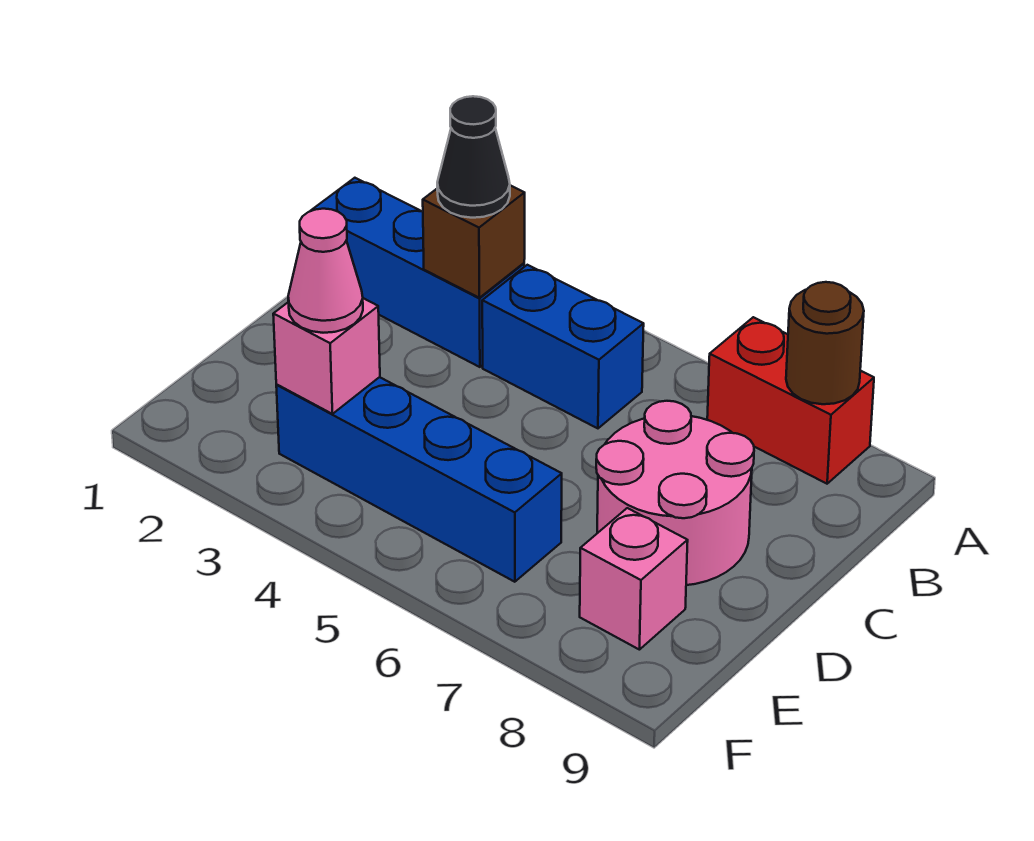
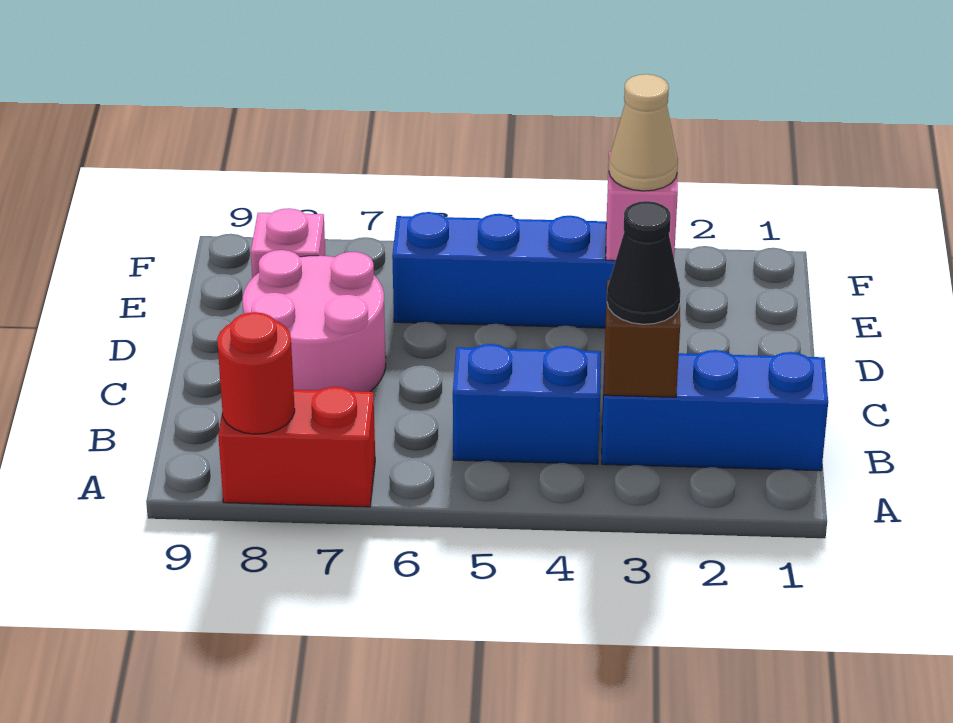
brown 1x1 round brick [786,282,864,404] -> red 1x1 round brick [217,312,295,434]
pink 1x1 cone [288,209,363,333] -> tan 1x1 cone [609,74,678,191]

